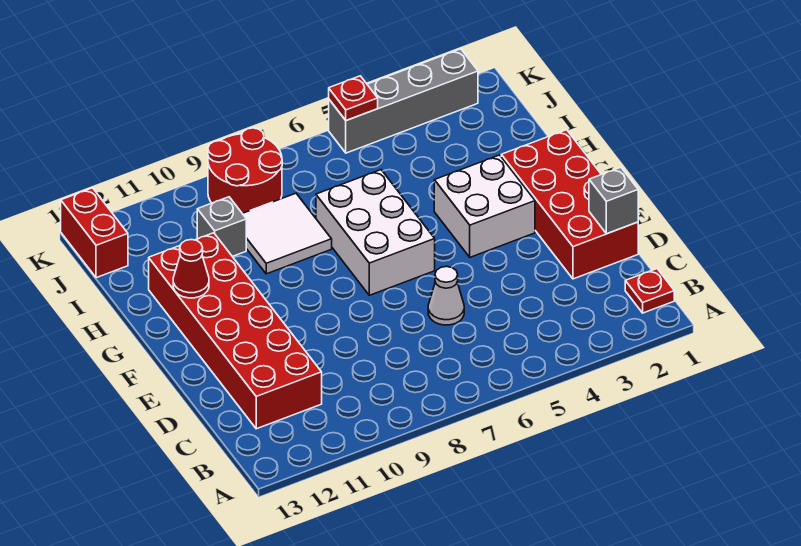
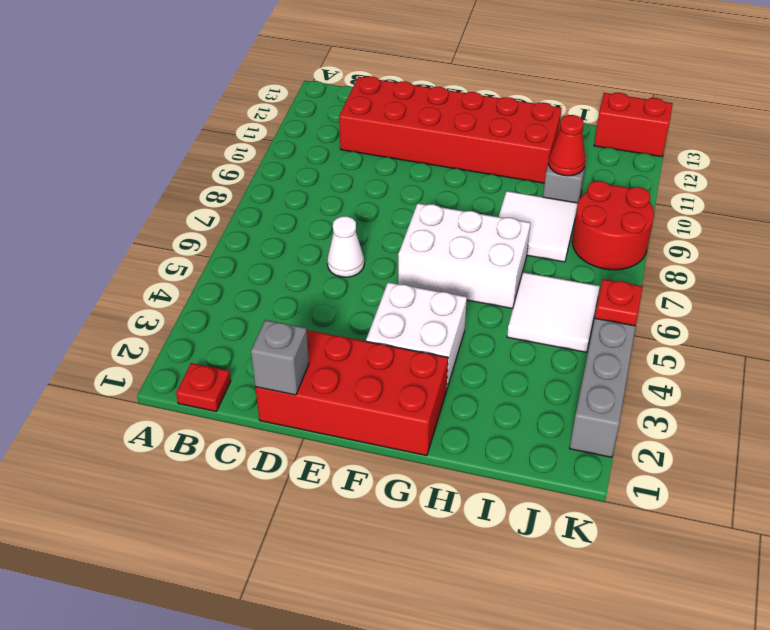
red 1x1 cone [173,240,209,298] -> red 1x1 cone moved to [549,115,585,176]
none -> white 2x2 tile [507,272,600,352]

